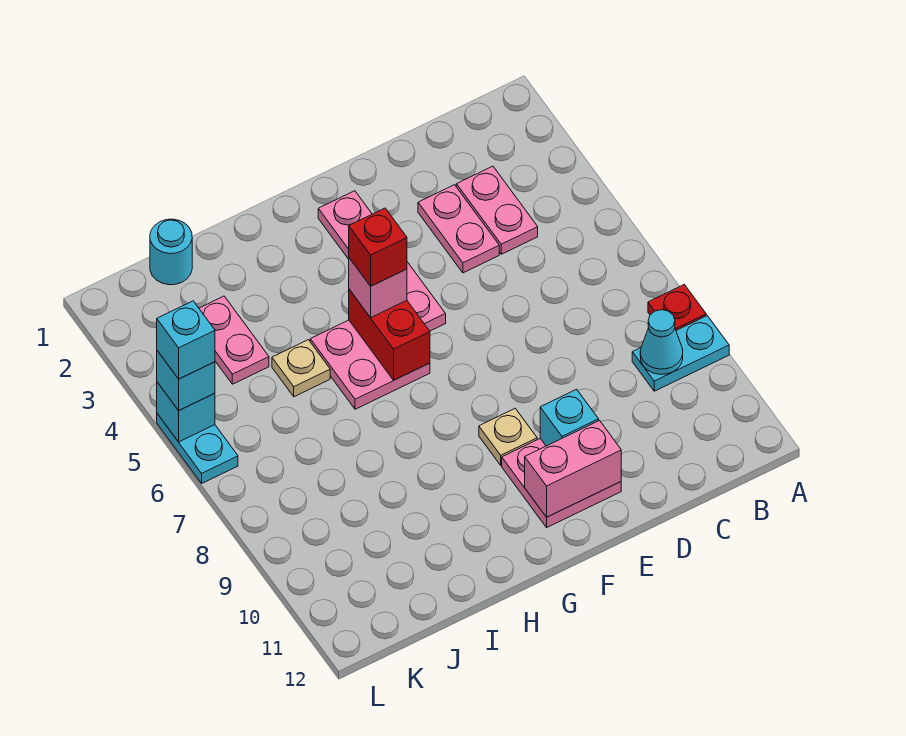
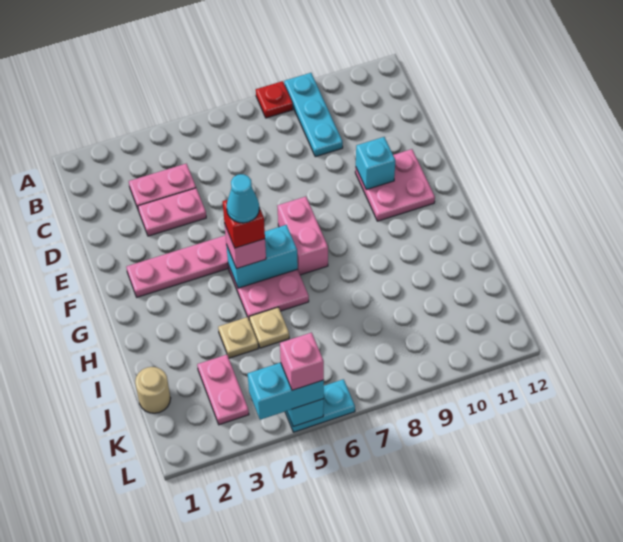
cyan 1x2 plate [632,316,729,391] -> cyan 1x3 plate [284,73,343,157]
cyan 1x1 cone [640,310,683,374] -> cyan 1x1 cone moved to [227,174,259,223]
pink 1x2 brick [525,421,621,517] -> pink 1x2 brick moved to [277,197,328,275]
tan 1x1 plate [479,408,537,465] -> tan 1x1 plate moved to [218,317,258,358]
red 1x2 brick [349,289,430,380] -> cyan 1x2 brick [226,225,298,288]
cyan 1x1 round brick [150,219,192,285] -> tan 1x1 round brick [135,367,171,413]
pink 1x2 plate [199,296,269,384] -> pink 1x2 plate turned to [197,355,249,425]
cyan 1x1 brick [157,351,215,410] -> cyan 1x2 brick [248,363,324,420]
cyan 1x1 brick [157,301,215,379] -> pink 1x1 brick [280,333,324,390]

